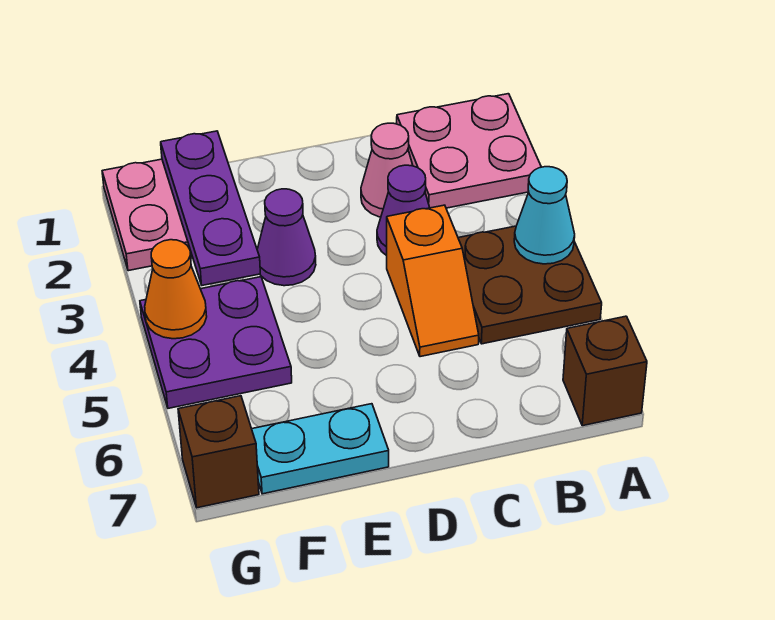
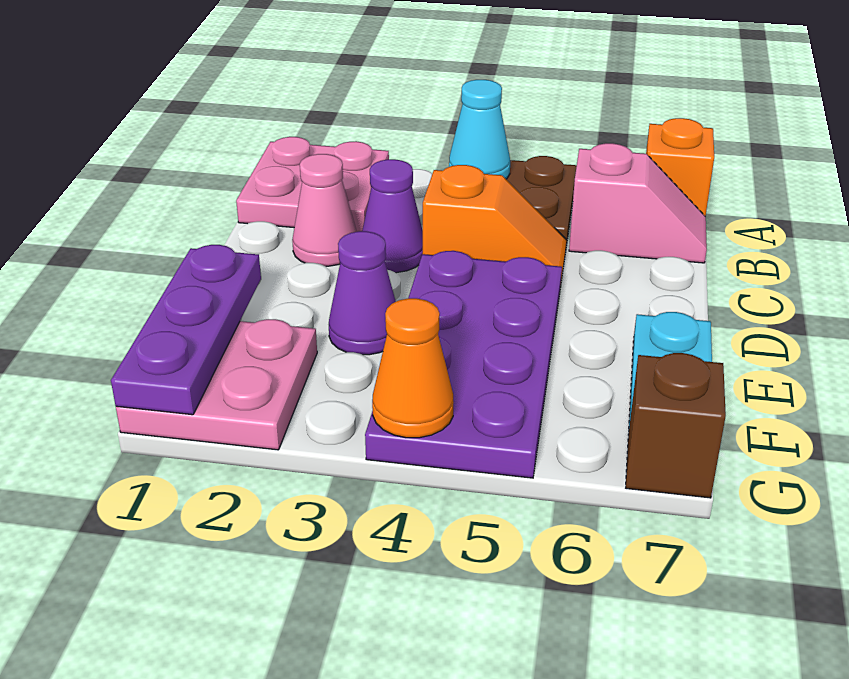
brown 1x1 brick [563,316,647,426] -> orange 1x1 brick [646,118,714,216]
none -> pink 1x2 slope [569,143,707,263]
purple 1x3 plate [161,131,260,285] -> purple 1x3 plate turned to [111,245,261,415]
purple 2x2 plate [140,277,292,408] -> purple 2x4 plate [365,251,562,478]

